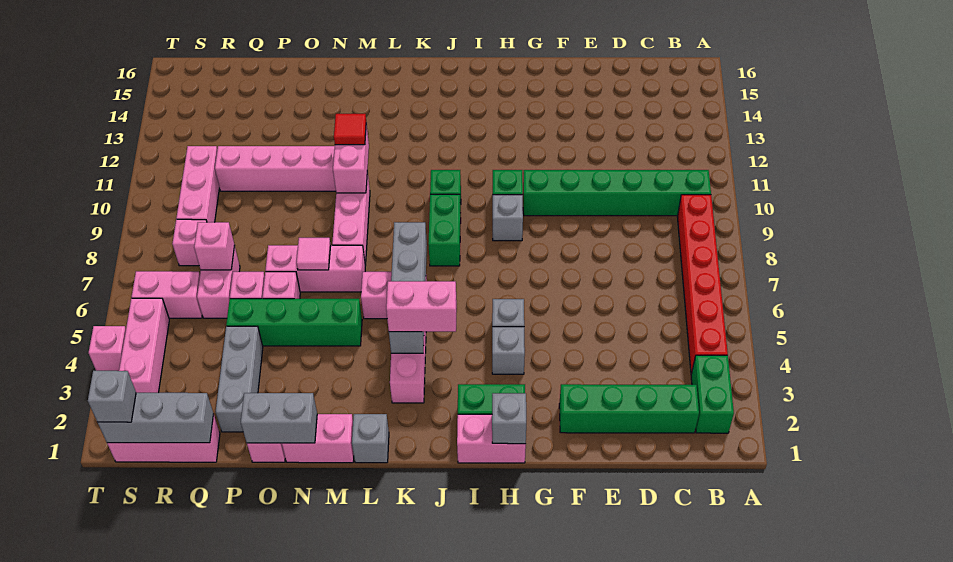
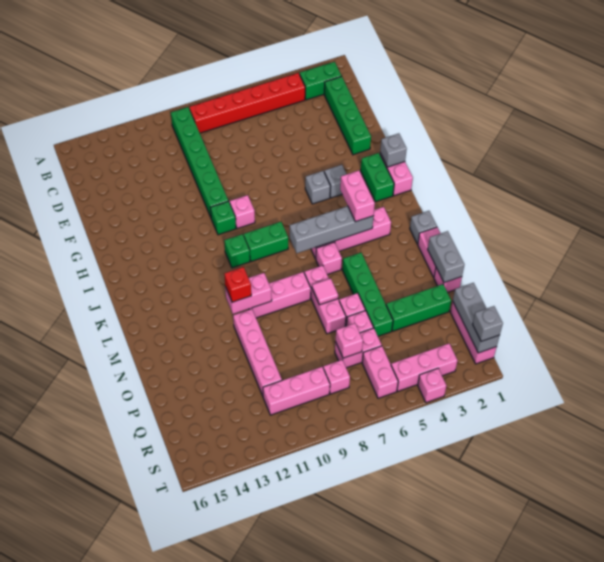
grey 1x1 brick [493,195,523,241] -> pink 1x1 brick [230,195,255,229]
red 1x1 tile [334,114,366,145] -> red 1x1 brick [224,267,251,302]
grey 1x3 brick [216,326,263,432] -> green 1x3 brick [386,284,451,331]

